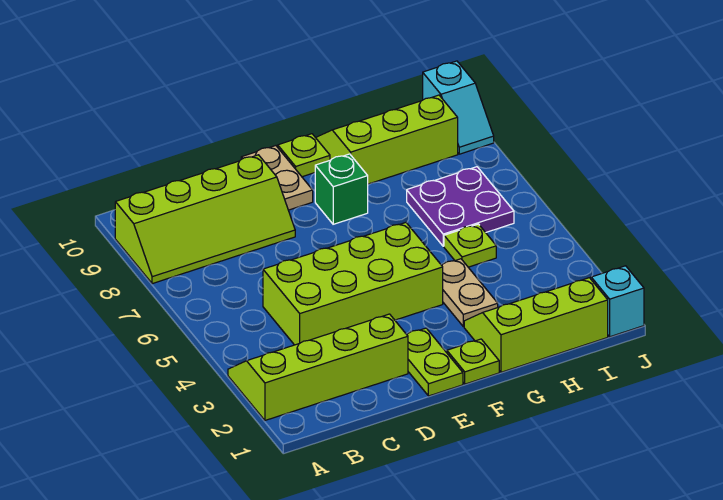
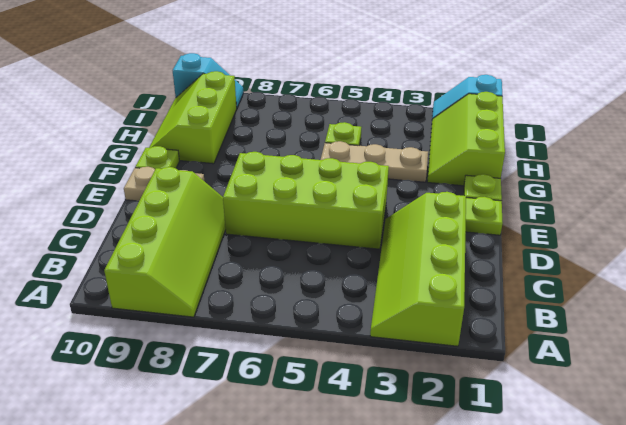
lime 2x4 brick [263,223,443,345] -> lime 2x4 brick turned to [223,152,389,249]
green 1x1 brick [315,154,368,224] -> none
tan 1x2 plate [442,259,498,327] -> tan 1x3 plate [321,141,428,182]
purple 2x2 plate [407,167,514,246] -> none

